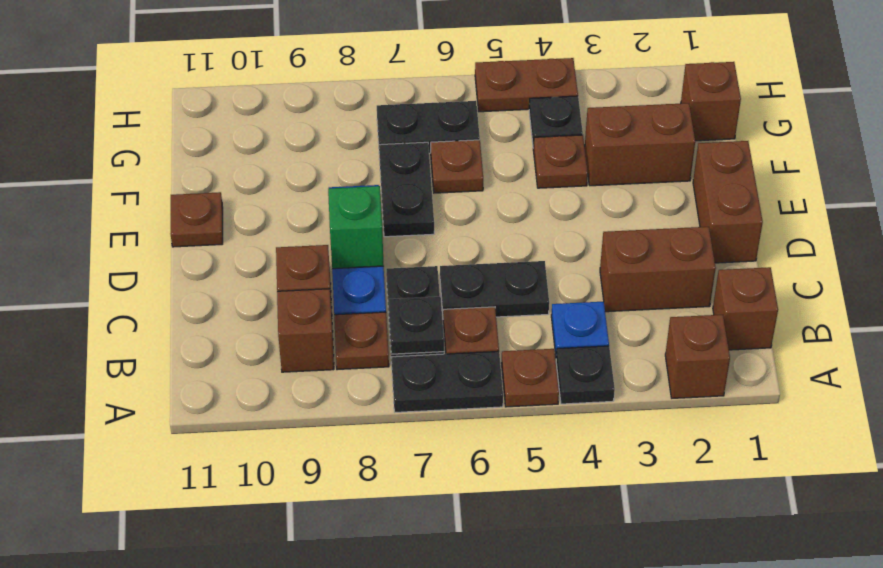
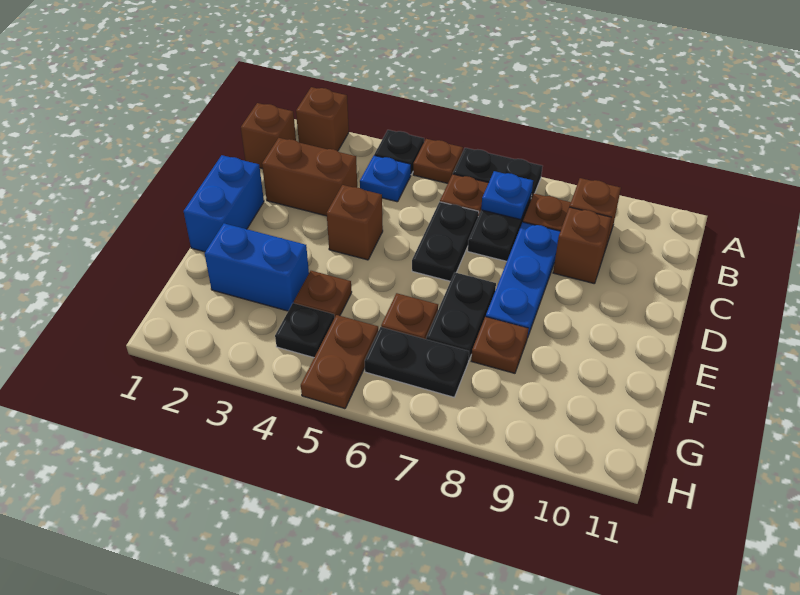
black 1x1 plate [388,297,444,354] -> blue 1x1 plate [481,171,533,220]
black 1x2 plate [440,261,549,317] -> black 1x2 plate turned to [412,202,479,281]
brown 1x2 brick [693,141,763,263] -> blue 1x2 brick [183,155,264,252]
green 1x1 brick [328,186,384,269] -> none
brown 1x1 plate [170,192,223,247] -> brown 1x1 plate moved to [471,317,529,373]
brown 1x2 brick [585,103,695,186] -> blue 1x2 brick [205,223,309,311]
brown 1x1 brick [681,62,741,141] -> brown 1x1 brick moved to [327,185,383,260]
brown 1x2 plate [475,58,578,112] -> brown 1x2 plate turned to [301,315,378,409]

